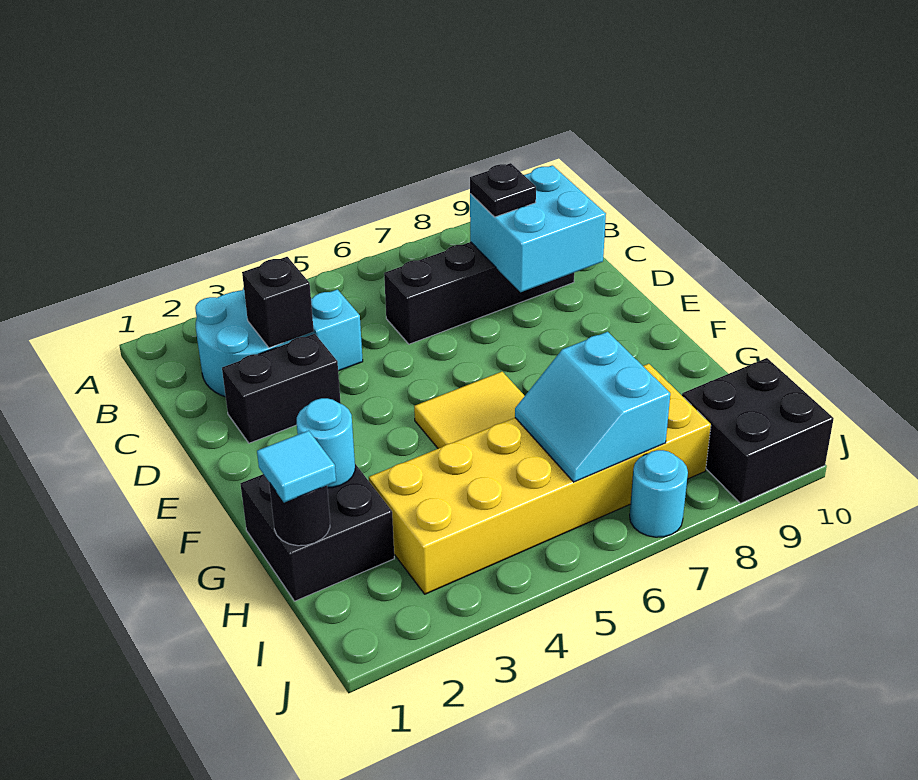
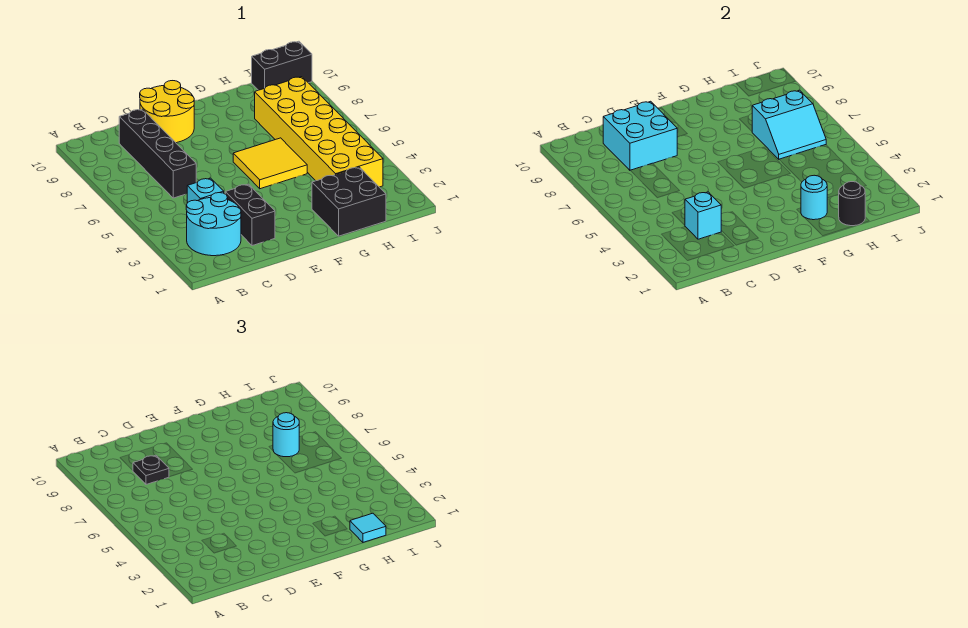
black 1x1 brick [242,257,314,348] -> cyan 1x1 brick [685,192,721,239]
none -> yellow 2x2 round brick [140,81,194,143]
black 2x2 brick [682,358,834,503] -> black 1x2 brick [252,41,312,90]
cyan 1x1 round brick [630,450,688,537] -> cyan 1x1 round brick moved to [273,413,299,457]

